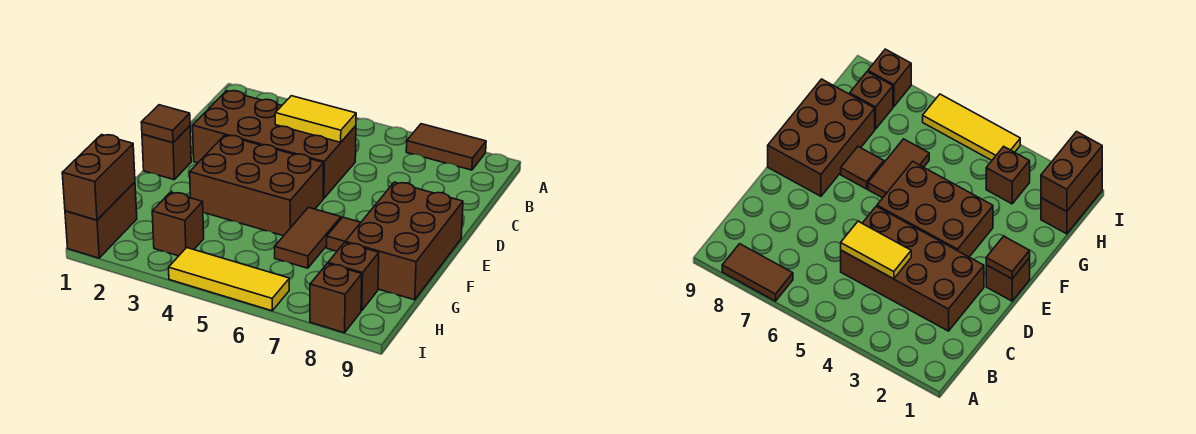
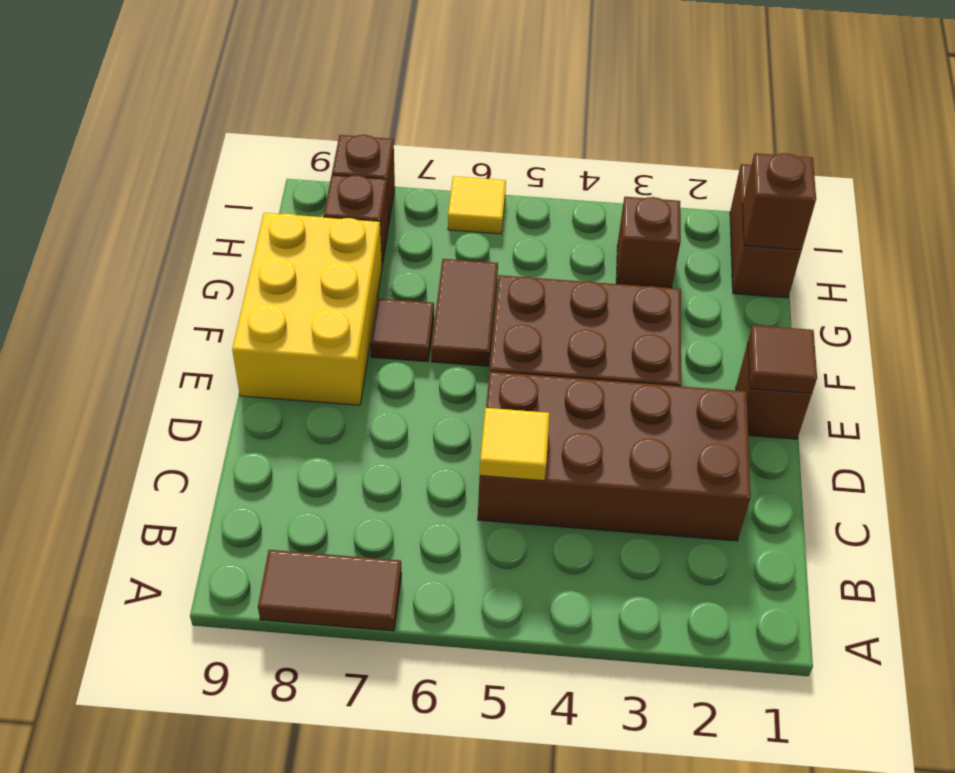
yellow 1x2 tile [275,96,356,142] -> yellow 1x1 tile [480,408,549,481]
brown 2x3 brick [345,182,463,300] -> yellow 2x3 brick [232,213,382,405]
brown 1x2 brick [62,135,135,220] -> brown 1x1 brick [743,153,816,250]
yellow 1x3 tile [169,248,289,311] -> yellow 1x1 tile [448,176,506,234]

